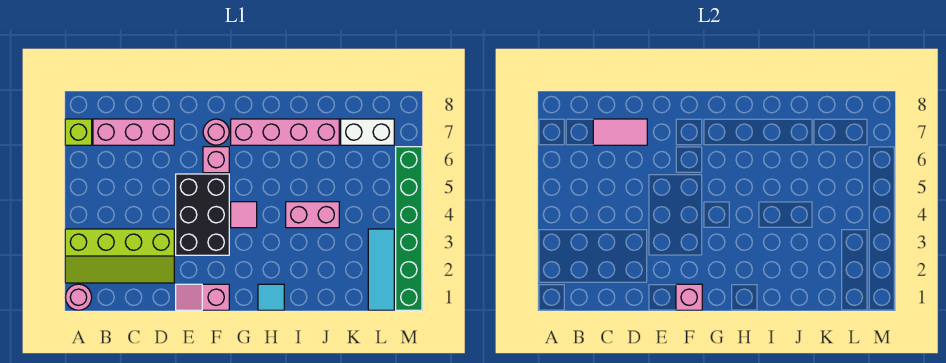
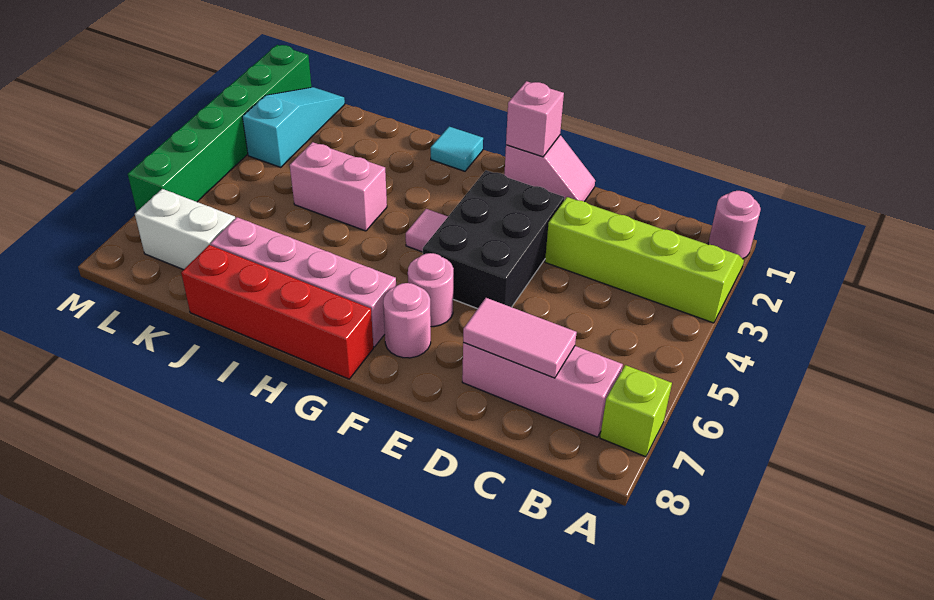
pink 1x1 brick [203,147,229,173] -> pink 1x1 round brick [408,253,454,327]
none -> red 1x4 brick [181,245,373,379]
cyan 1x3 tile [368,229,394,310] -> cyan 1x3 slope [242,87,345,167]

